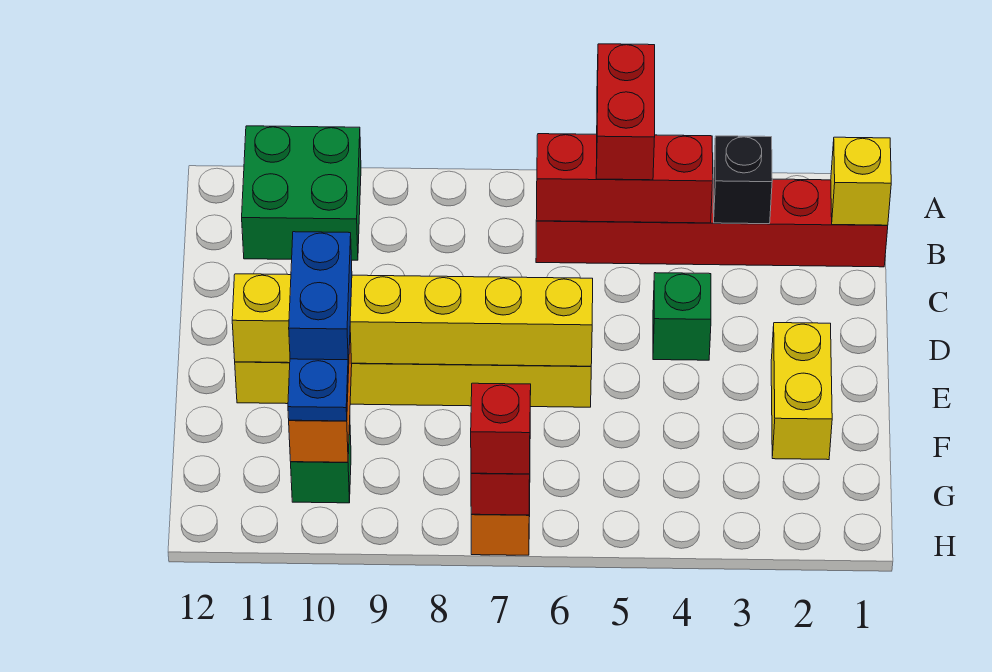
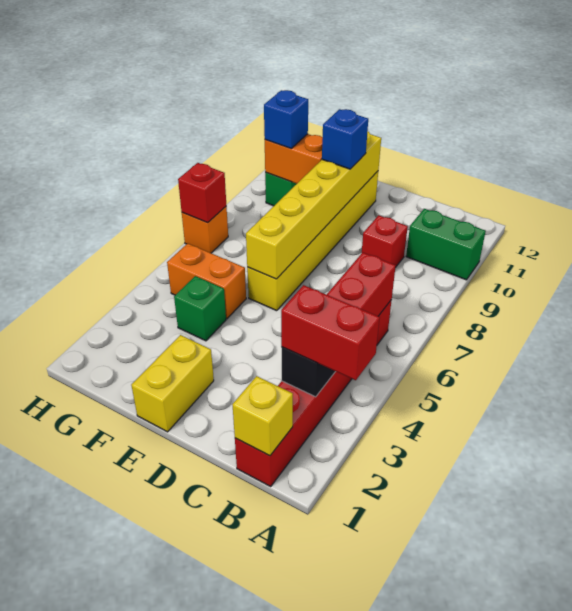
red 1x2 brick [596,44,655,180] -> red 1x2 brick moved to [281,285,380,380]
green 2x2 brick [242,126,361,260] -> green 1x2 brick [406,209,486,280]
green 1x1 brick [653,273,711,360] -> green 1x1 brick moved to [174,276,226,341]
yellow 1x2 brick [771,323,832,460] -> yellow 1x2 brick turned to [131,335,214,432]
blue 1x2 brick [289,232,352,371] -> blue 1x1 brick [322,109,368,169]
none -> orange 1x2 brick [167,243,246,319]
blue 1x1 plate [288,359,348,421] -> blue 1x1 brick [264,90,308,148]
red 1x1 brick [471,383,531,474] -> red 1x1 brick moved to [362,215,408,268]

